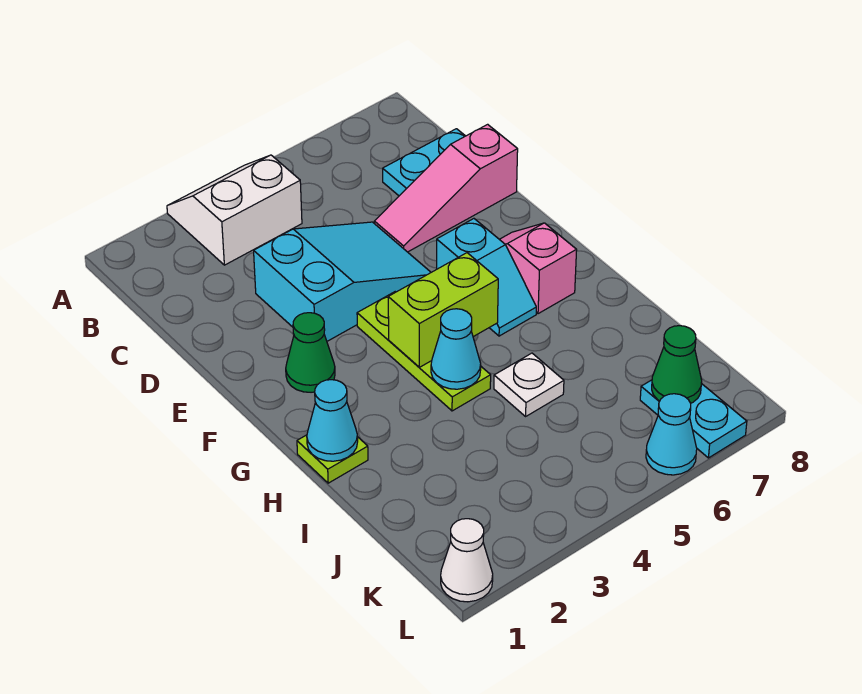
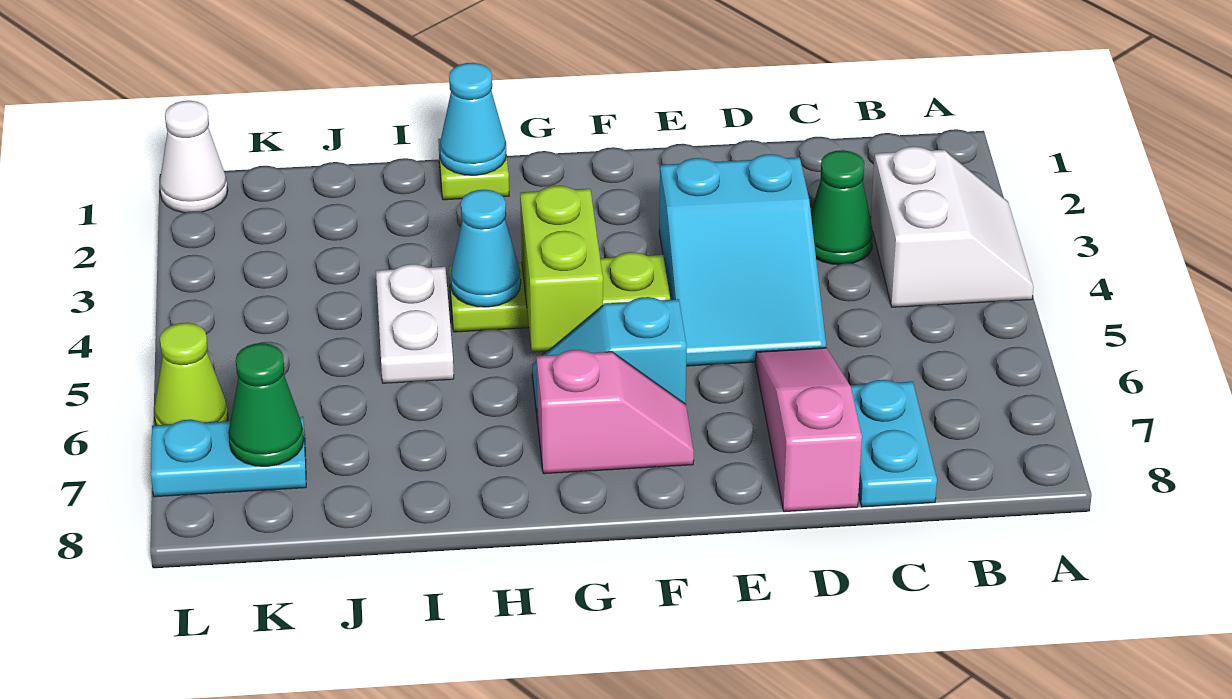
green 1x1 cone [286,313,335,392] -> green 1x1 cone moved to [811,150,873,265]
white 1x1 plate [494,353,564,416] -> white 1x2 plate [376,264,454,383]
cyan 1x1 cone [646,394,697,475] -> lime 1x1 cone [154,323,228,425]

